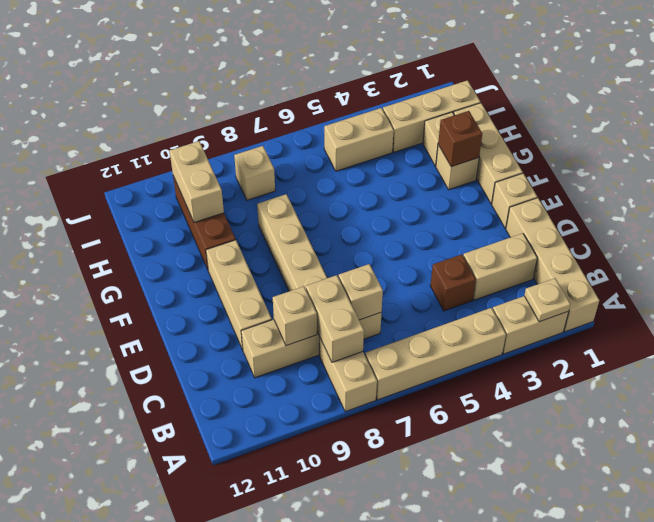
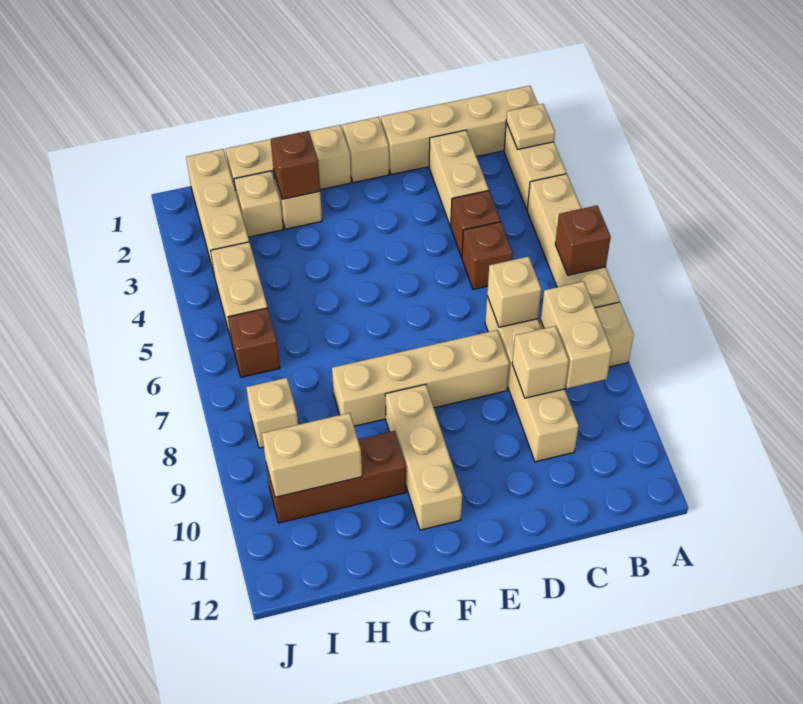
none -> brown 1x1 brick [555,206,611,275]
tan 1x2 brick [306,275,364,362] -> tan 1x2 brick turned to [541,281,612,388]
none -> brown 1x1 brick [462,222,513,290]
tan 1x3 brick [206,240,272,350] -> tan 1x3 brick turned to [385,384,462,530]
none -> brown 1x1 brick [228,308,280,377]

